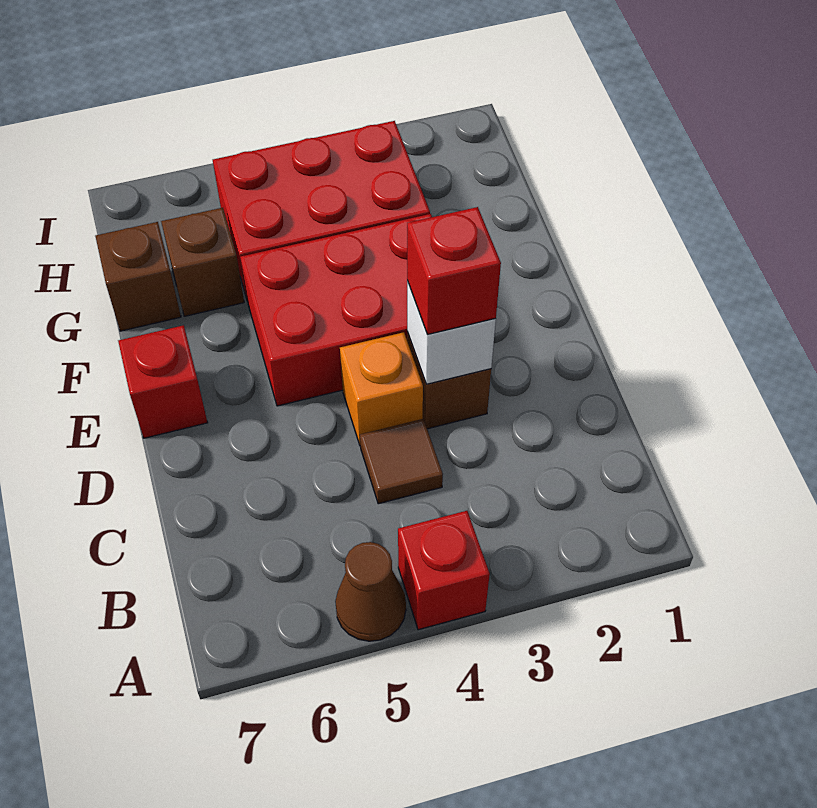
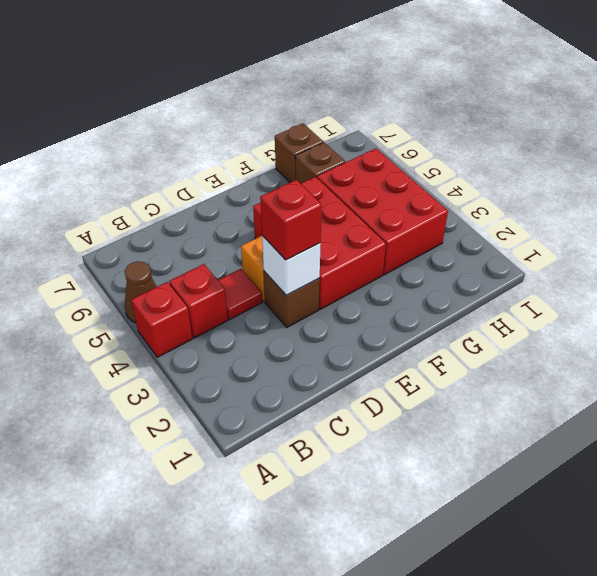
brown 1x1 tile [360,419,443,504] -> red 1x1 tile [218,269,262,319]
red 1x1 brick [118,325,208,438] -> red 1x1 brick moved to [169,264,228,338]

